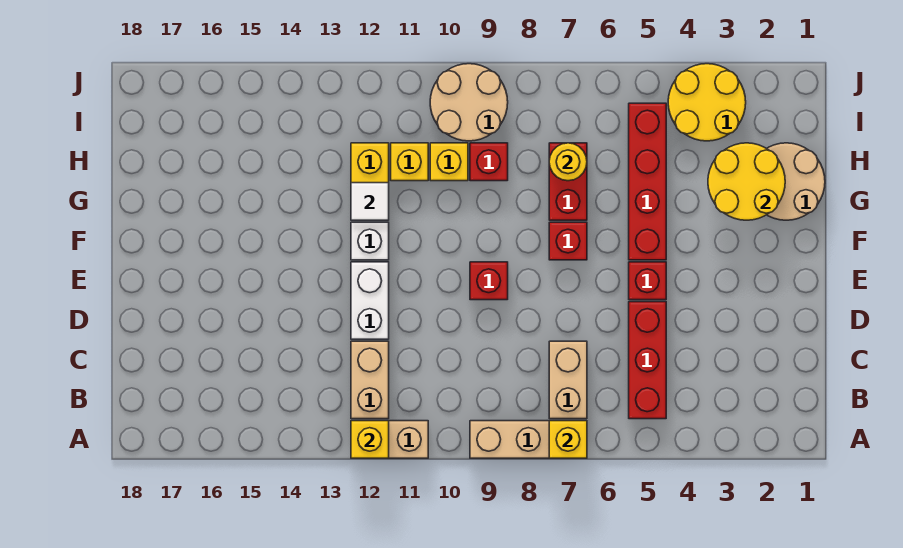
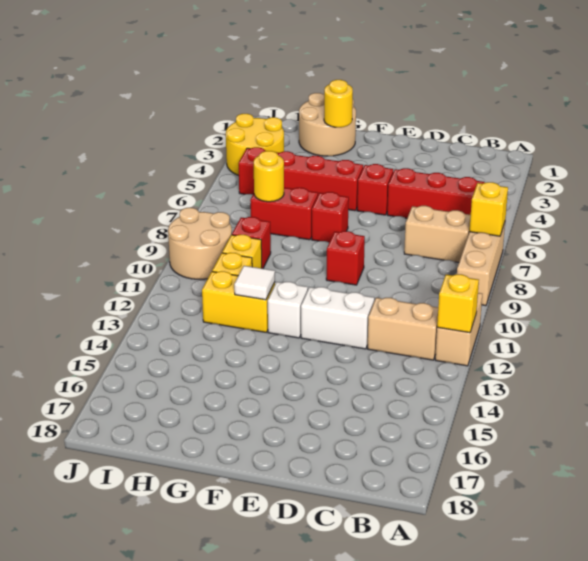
yellow 2x2 round brick [708,143,785,220] -> yellow 1x1 round brick [324,80,353,127]

